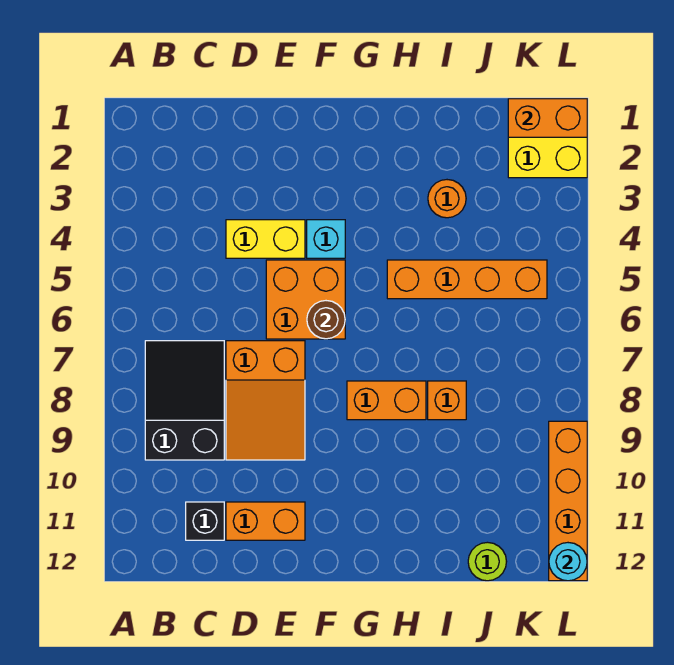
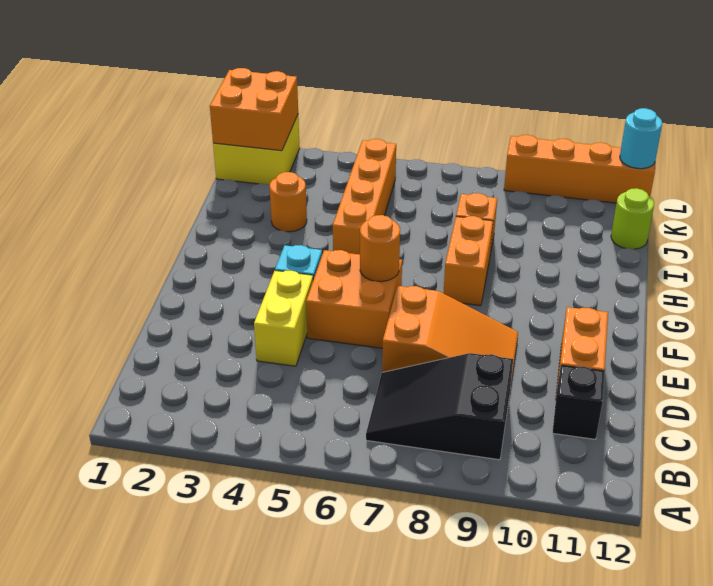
brown 1x1 round brick [307,301,345,339] -> orange 1x1 round brick [360,215,400,282]
orange 1x2 brick [508,99,587,137] -> orange 2x2 brick [210,68,298,151]

